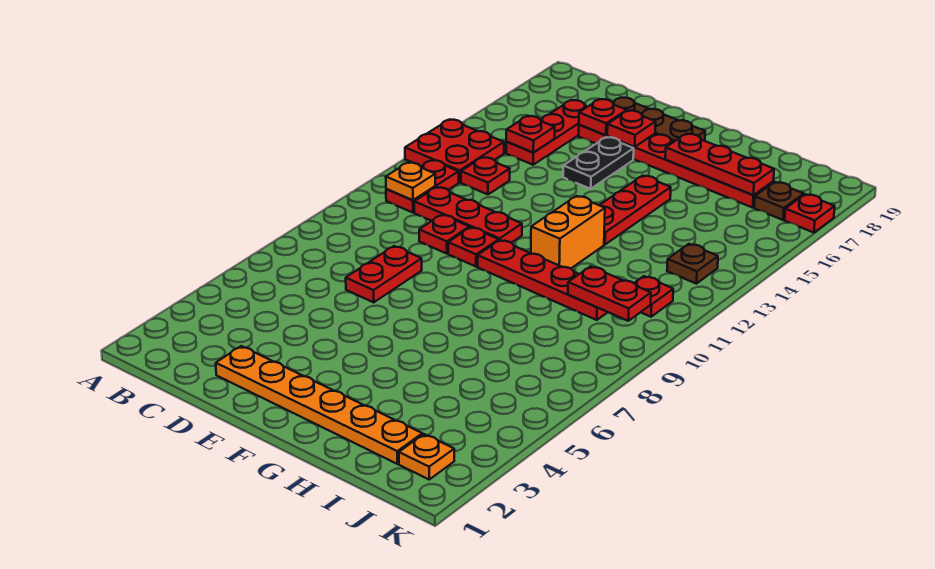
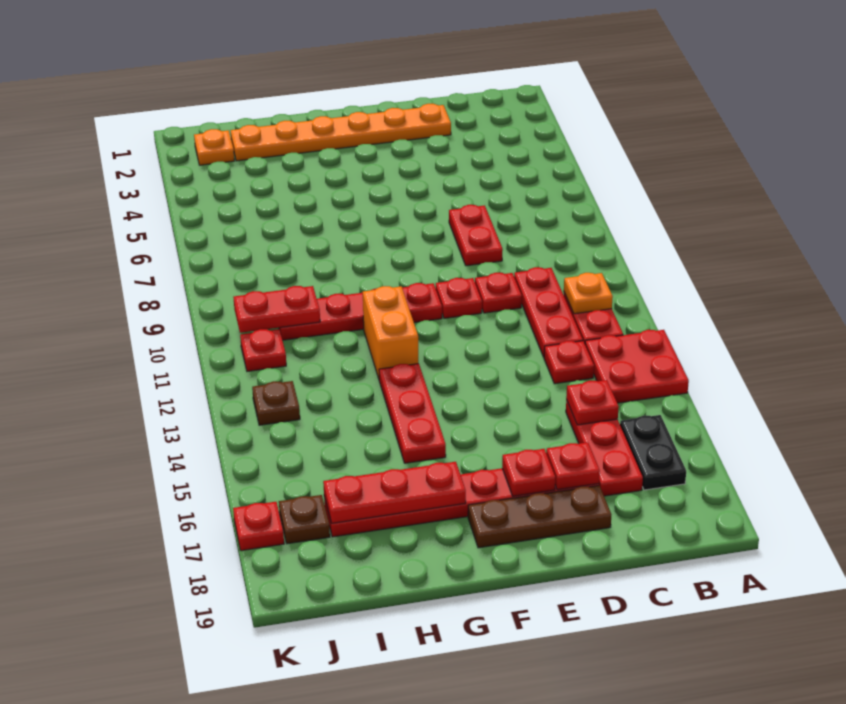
red 1x3 plate [414,187,522,243] -> red 1x3 plate turned to [514,267,583,357]
black 1x2 plate [563,137,634,189] -> black 1x2 plate moved to [620,415,686,490]

